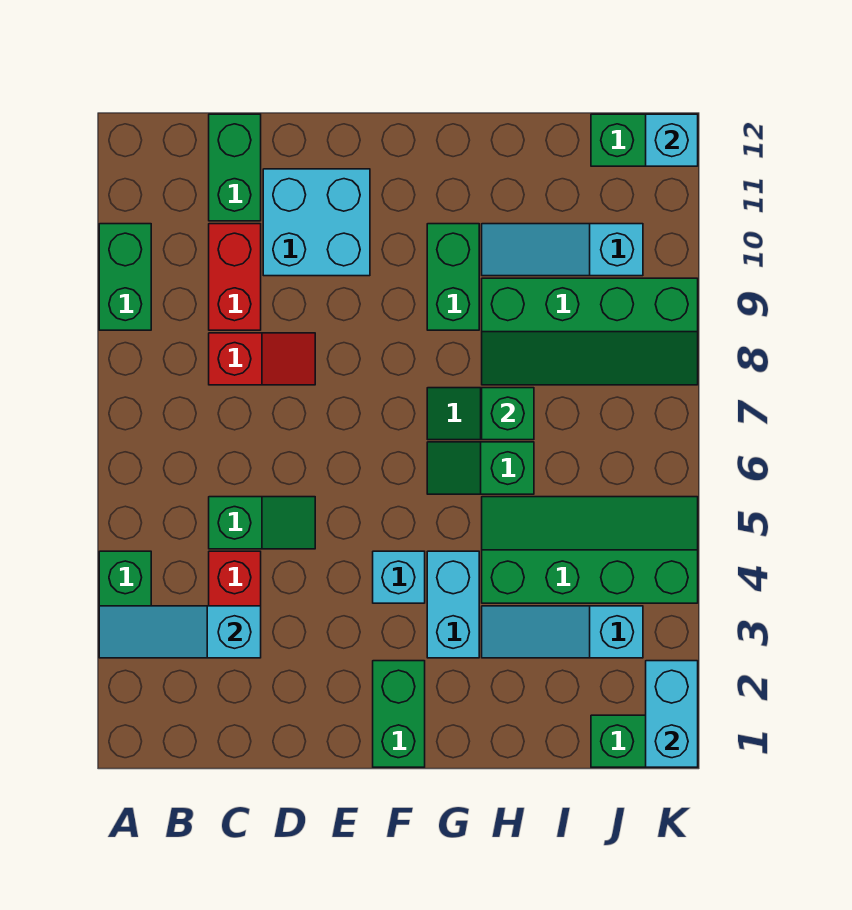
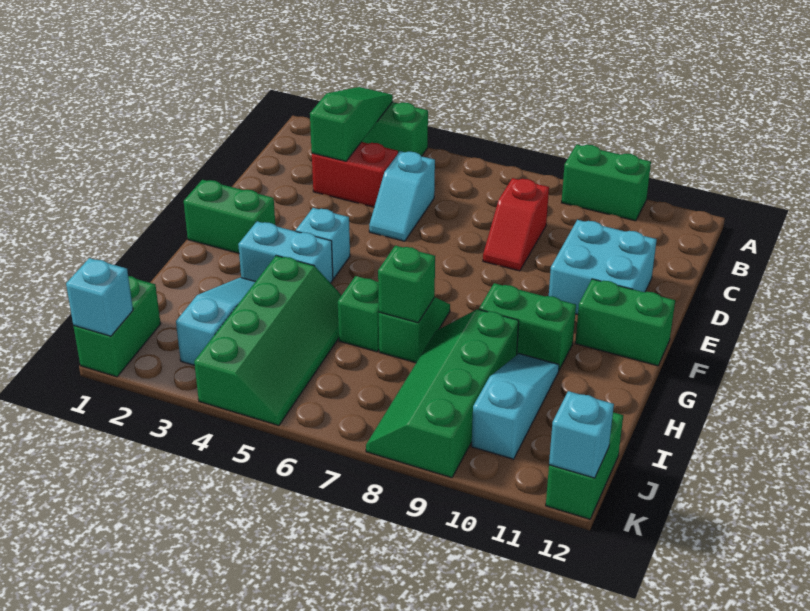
cyan 1x3 slope [99,606,261,658] -> green 1x3 slope [310,87,393,161]
green 1x2 slope [209,497,315,549] -> cyan 1x2 slope [369,151,435,241]
red 1x2 brick [209,224,261,330] -> none
green 1x2 brick [209,114,261,221] -> green 1x2 brick moved to [575,279,675,366]
cyan 1x2 brick [646,661,698,767] -> cyan 1x1 brick [66,258,133,336]

